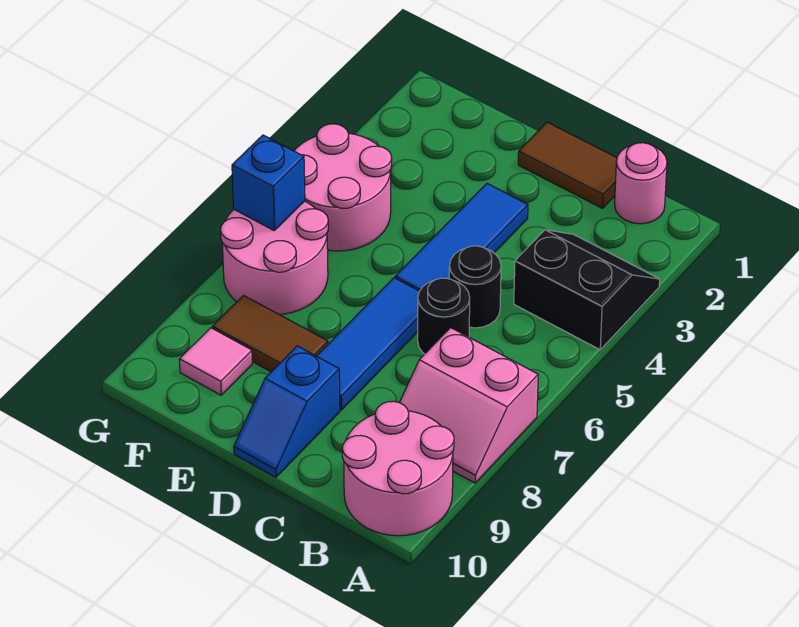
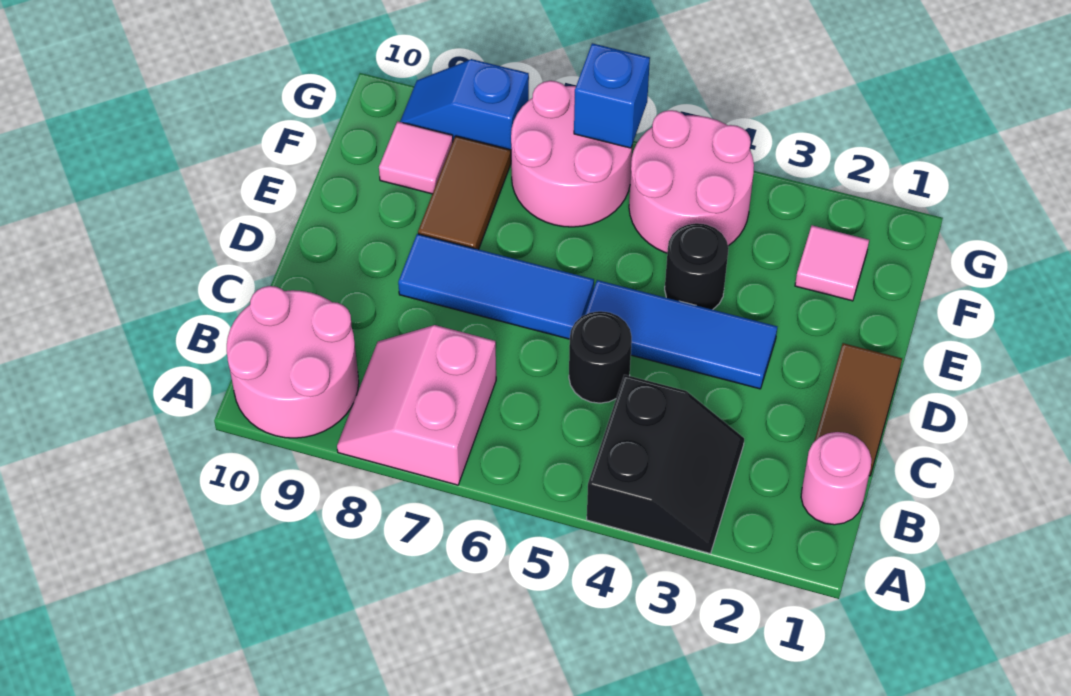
black 1x1 round brick [418,278,470,354] -> black 1x1 round brick moved to [665,223,729,310]
blue 1x2 slope [234,346,340,477] -> blue 1x2 slope moved to [400,59,529,150]
none -> pink 1x1 tile [795,225,869,301]

